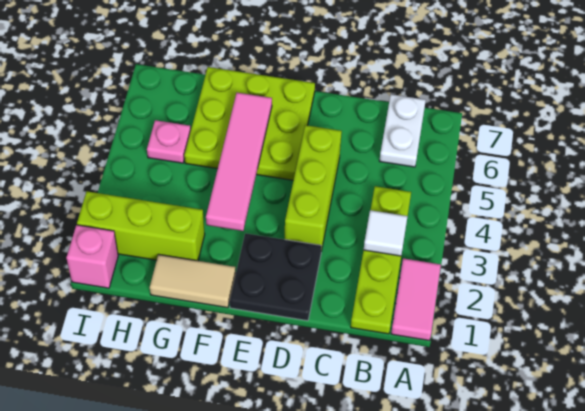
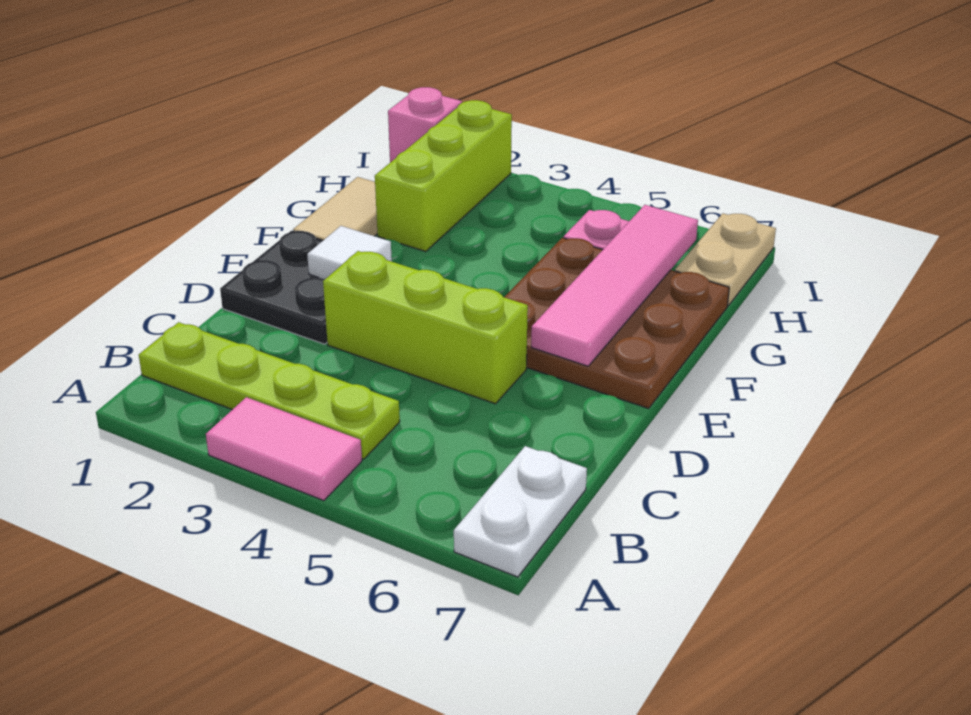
pink 1x2 tile [391,258,441,341] -> pink 1x2 tile moved to [206,397,362,501]
white 1x1 tile [364,210,408,256] -> white 1x1 tile moved to [307,226,392,279]
white 1x2 plate [379,94,426,167] -> white 1x2 plate turned to [454,446,587,577]
lime 3x3 plate [184,67,315,180] -> brown 3x3 plate [504,238,729,408]
pink 1x4 tile [206,93,272,231] -> pink 1x4 tile turned to [531,205,698,366]
none -> tan 1x2 plate [675,213,776,306]

